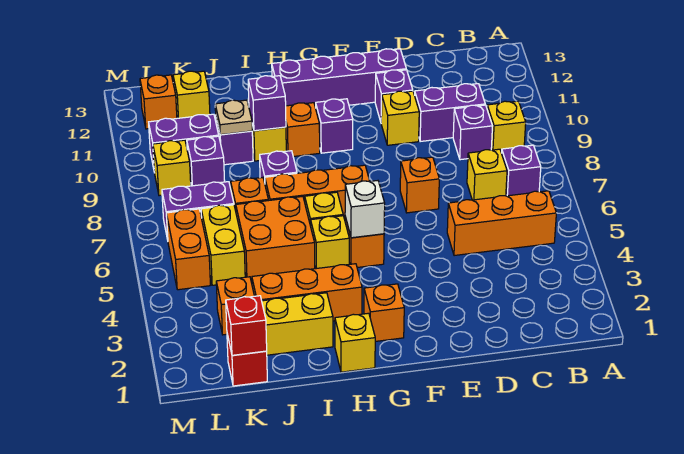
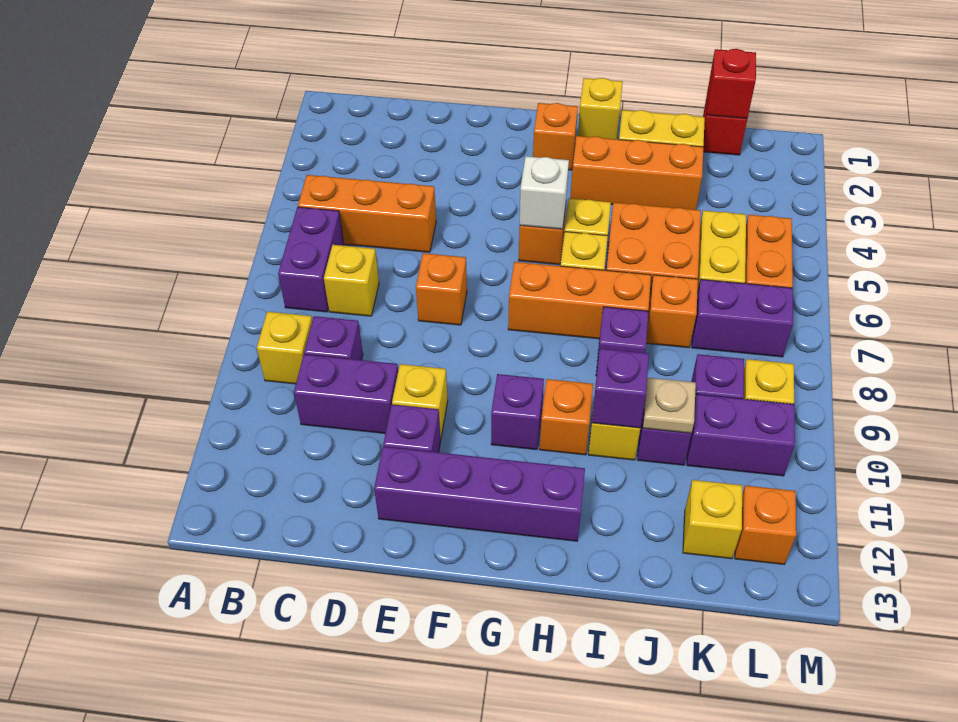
purple 1x1 brick [502,145,541,196] -> purple 1x2 brick [278,207,344,312]
orange 1x1 brick [216,277,254,335] -> none

